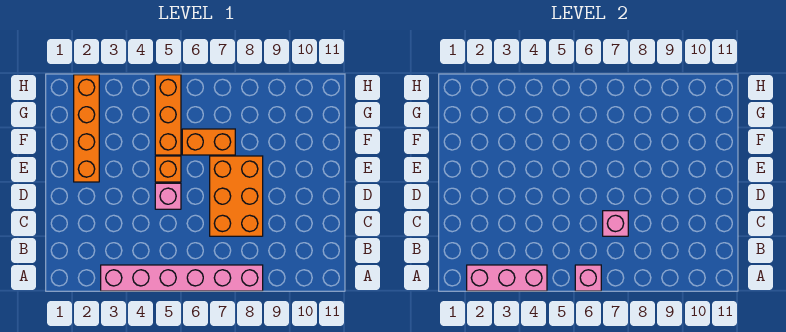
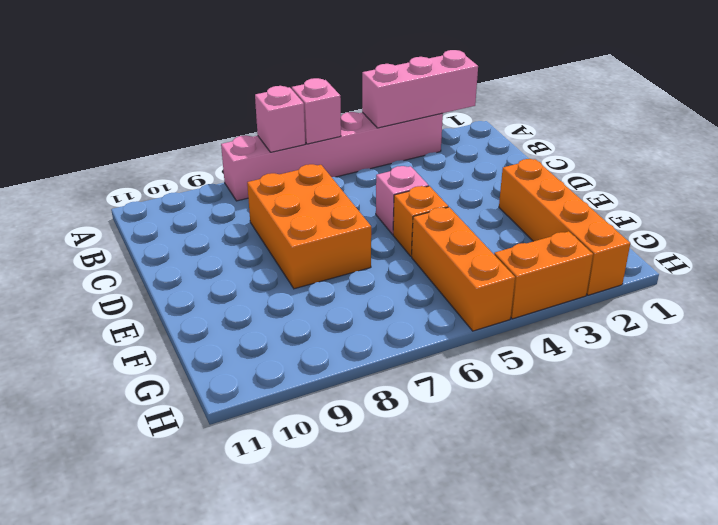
pink 1x1 brick [603,211,628,236] -> pink 1x1 brick moved to [255,86,305,152]
orange 1x2 brick [182,129,235,155] -> orange 1x2 brick moved to [494,231,593,319]

